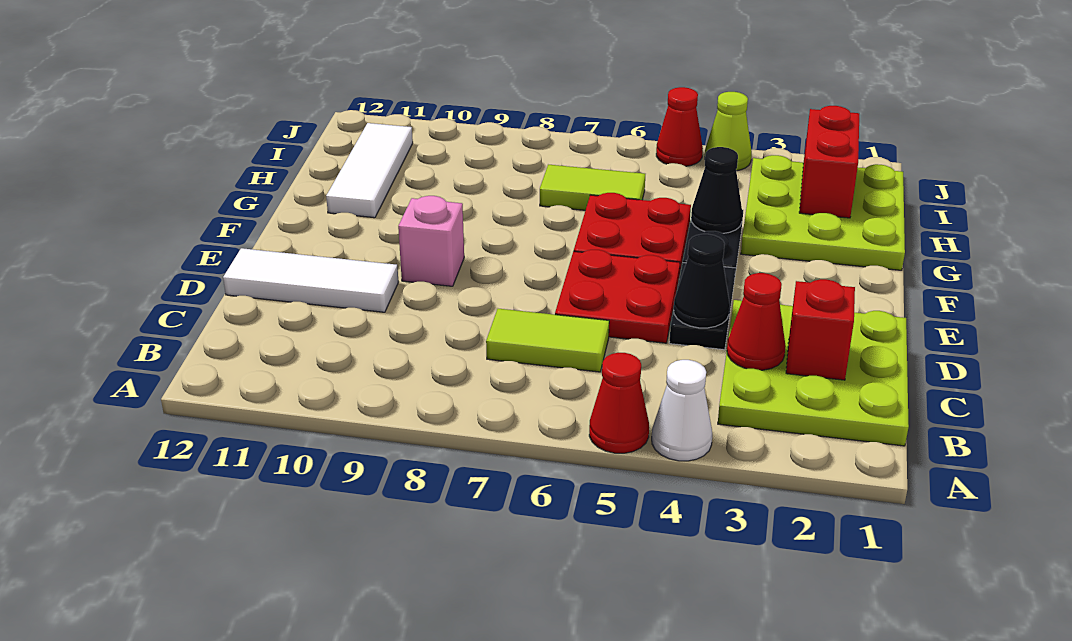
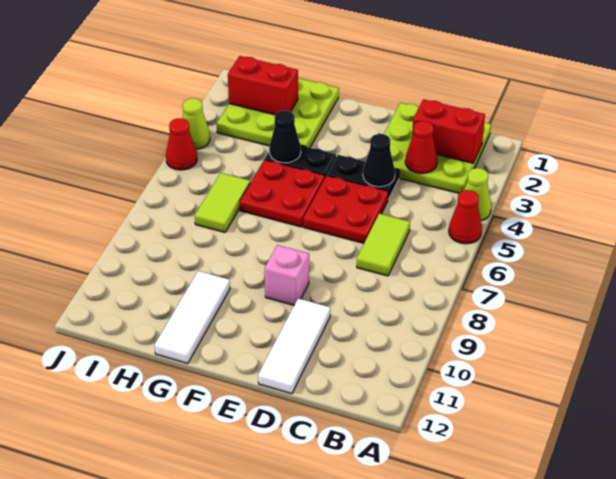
white 1x1 cone [652,360,712,461] -> lime 1x1 cone [464,168,491,220]
red 1x1 brick [786,279,855,380] -> red 1x2 brick [412,99,485,163]
white 1x3 tile [326,123,413,218] -> white 1x3 tile turned to [155,271,230,364]

